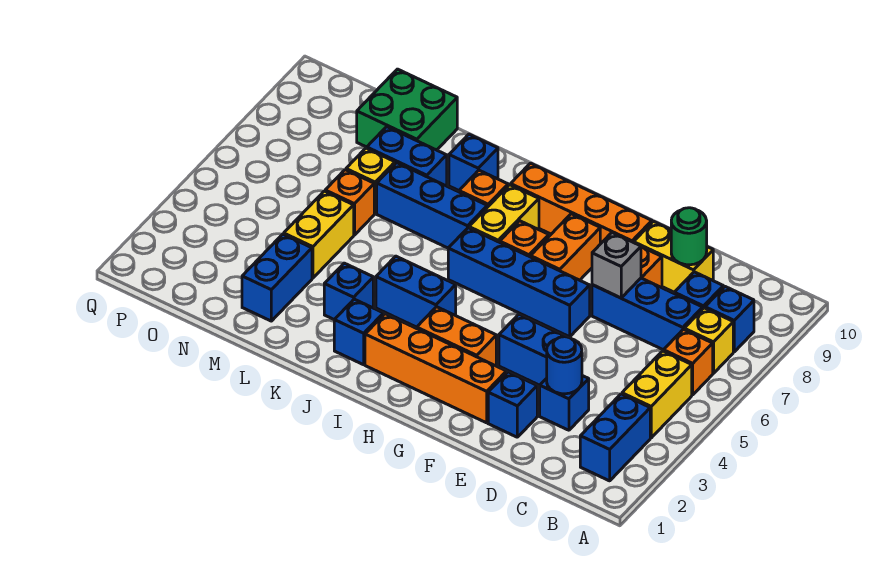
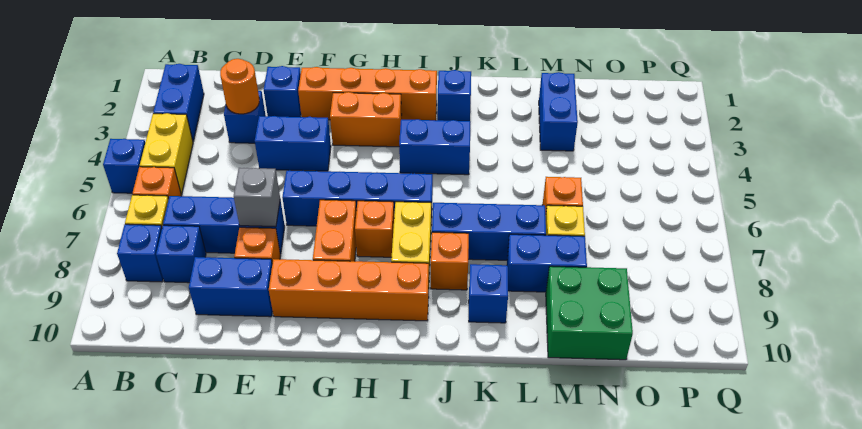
blue 1x1 round brick [547,337,582,394] -> orange 1x1 round brick [220,59,259,114]
yellow 1x2 brick [634,221,713,292] -> blue 1x2 brick [189,257,273,317]
green 1x1 round brick [671,208,707,265] -> none
blue 1x1 brick [324,263,373,319] -> blue 1x1 brick moved to [103,139,145,193]
yellow 1x2 brick [284,191,354,278] -> none

